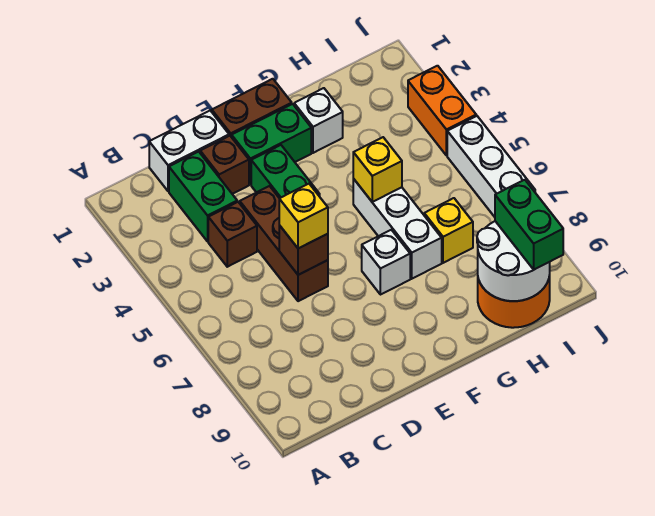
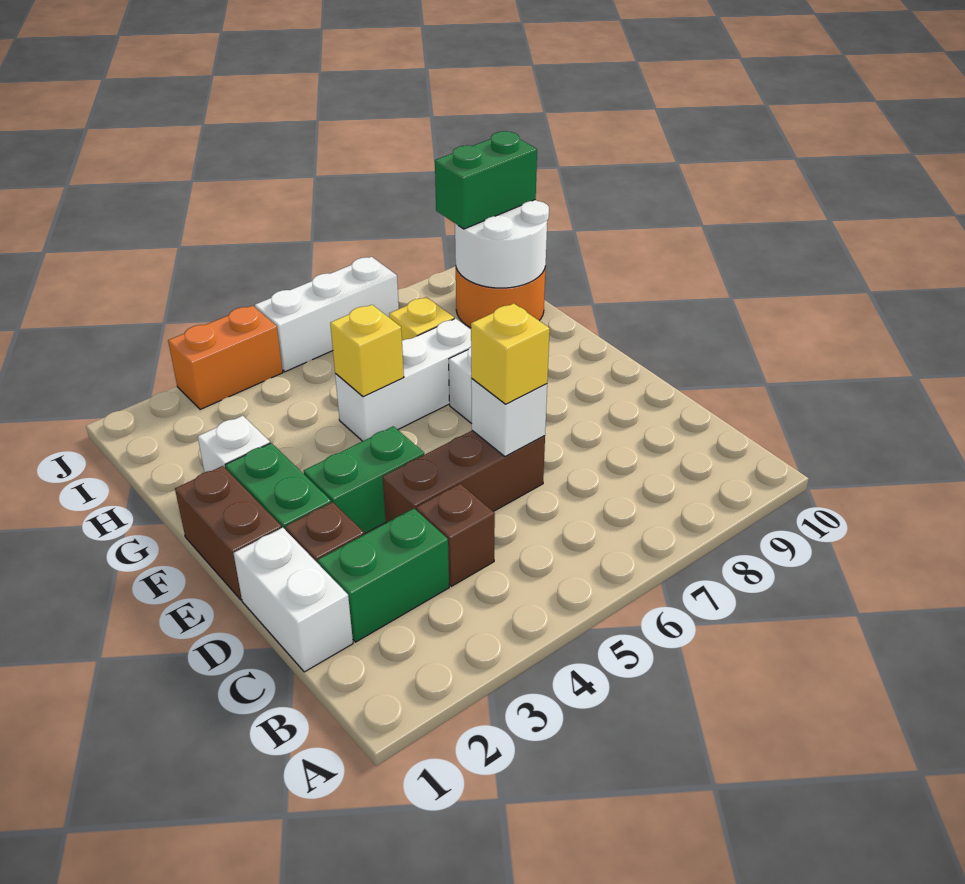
brown 1x1 brick [279,225,328,275] -> white 1x1 brick [471,379,547,457]

